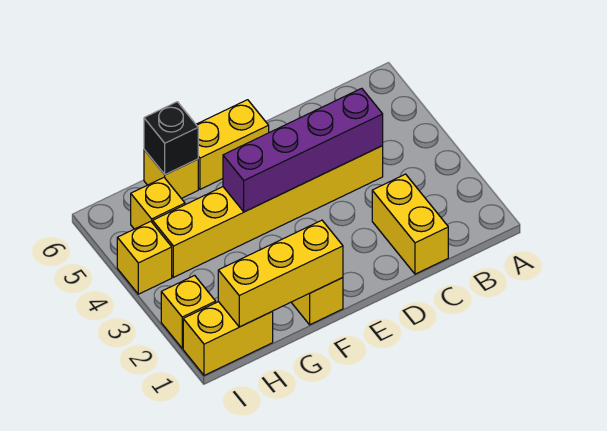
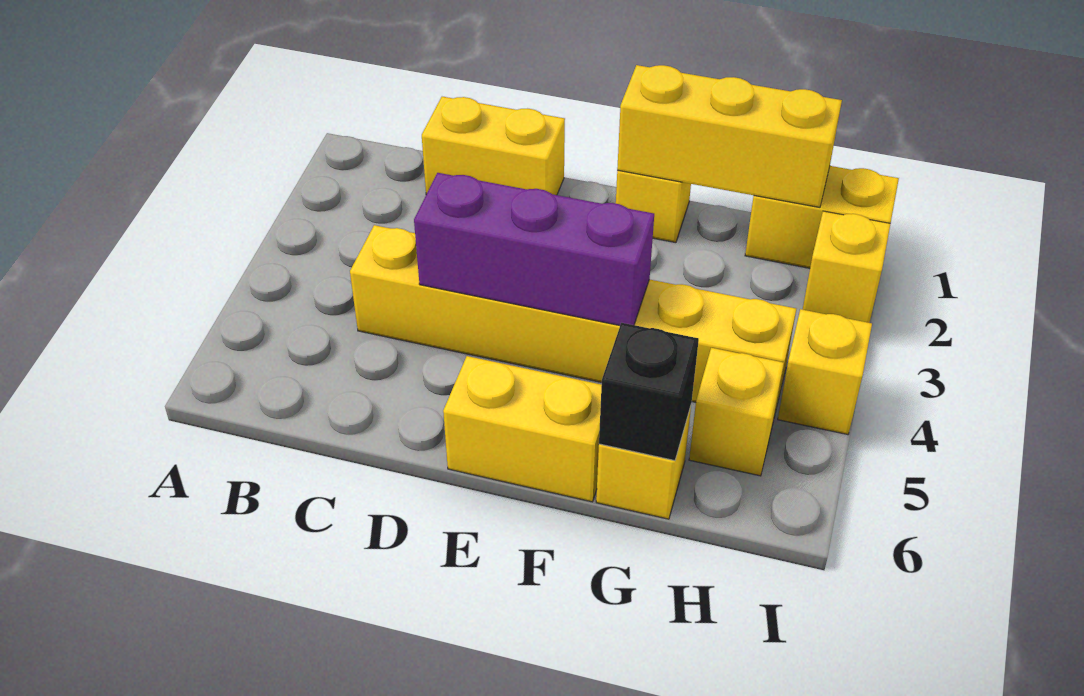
yellow 1x2 brick [372,174,448,274] -> yellow 1x2 brick turned to [422,97,565,195]
purple 1x4 brick [223,88,383,212] -> purple 1x3 brick [414,173,654,325]

